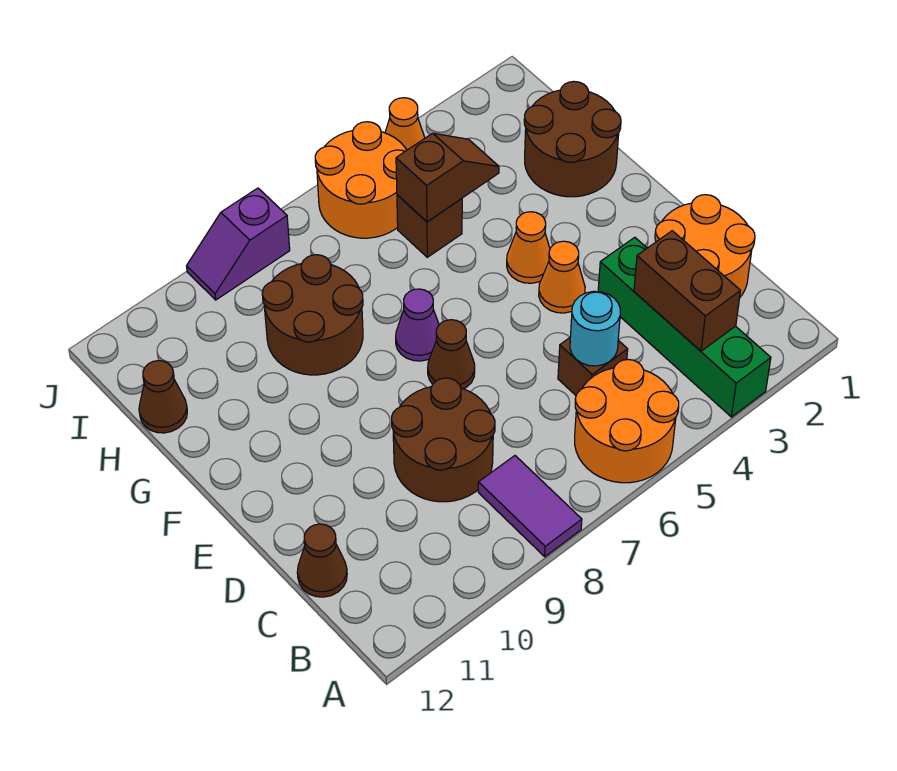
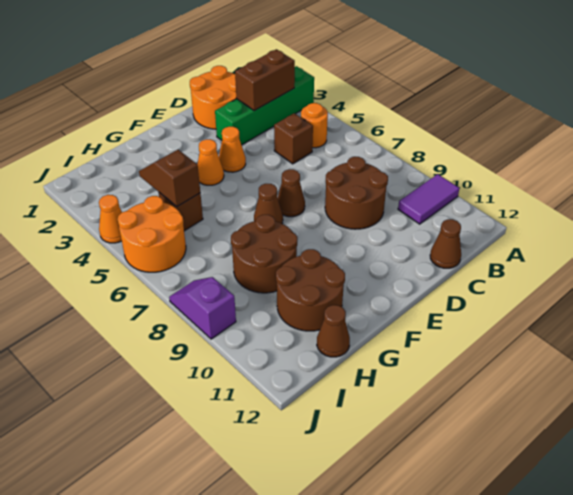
orange 2x2 round brick [575,360,679,483] -> orange 1x1 round brick [301,103,328,148]
purple 1x2 tile [478,456,582,557] -> purple 1x2 tile moved to [398,174,459,224]
cyan 1x1 round brick [570,291,620,366] -> none
purple 1x1 cone [396,289,439,361] -> brown 1x1 cone [254,184,283,223]
brown 2x2 round brick [524,82,621,197] -> brown 2x2 round brick moved to [276,249,345,331]
purple 1x2 slope [187,188,290,300] -> purple 1x2 slope turned to [169,277,236,339]

